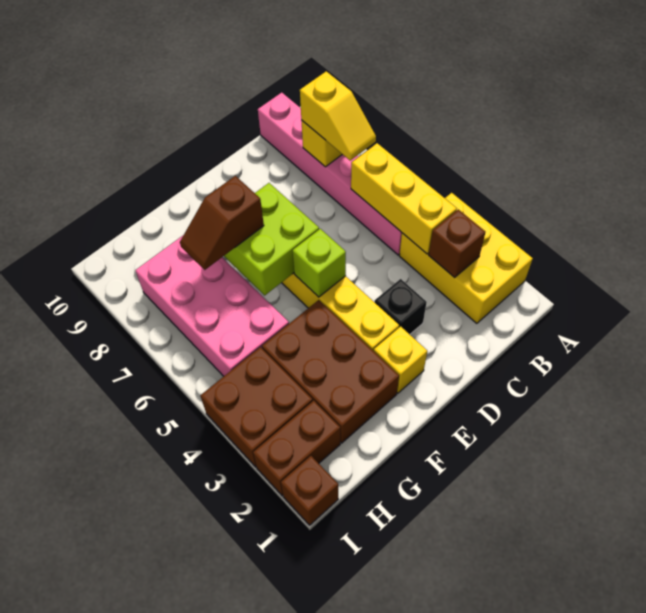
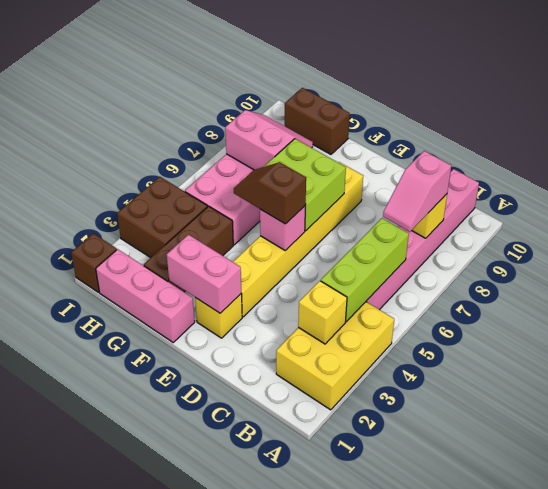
brown 1x1 brick [429,209,485,278] -> yellow 1x1 brick [298,281,347,344]
yellow 1x3 brick [351,143,457,254] -> lime 1x3 brick [321,218,409,322]
yellow 1x2 slope [300,71,376,160] -> pink 1x2 slope [383,151,451,232]
black 1x1 brick [375,279,427,334] -> none
none -> pink 1x2 brick [167,235,241,313]
lime 1x1 brick [293,229,346,297] -> pink 1x1 brick [260,206,305,251]
none -> pink 1x3 brick [96,249,195,342]
brown 2x3 brick [262,300,399,443] -> brown 1x3 brick [144,206,233,292]
brown 1x2 slope [180,176,264,270] -> brown 1x2 slope moved to [234,162,306,224]
none -> pink 2x2 slope [225,110,313,170]
brown 1x2 brick [253,401,340,496] -> brown 1x2 brick moved to [285,88,350,154]

